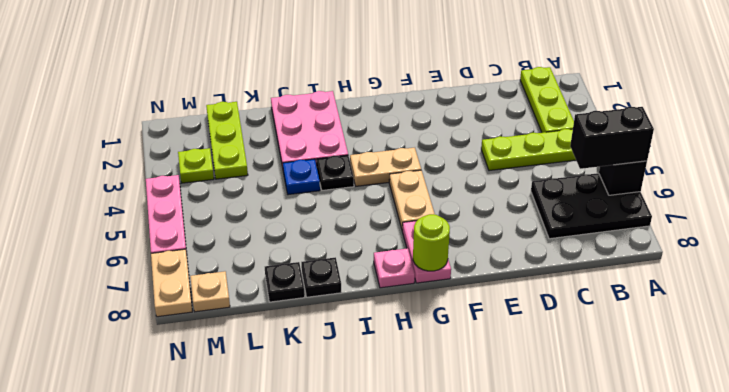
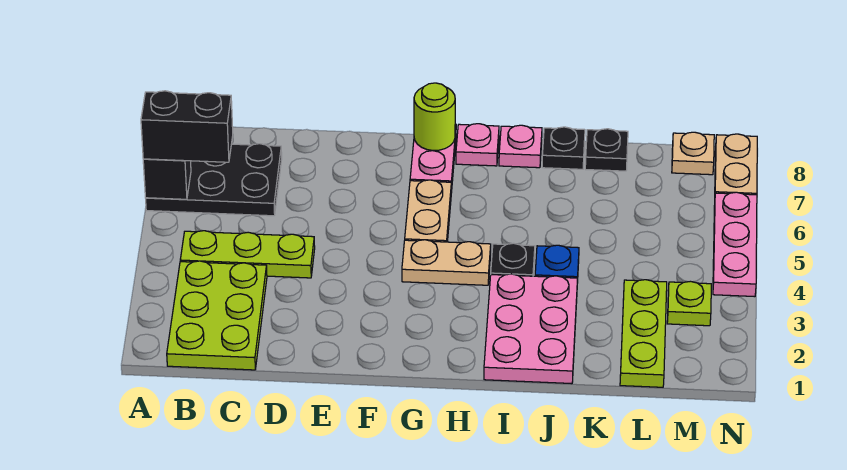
lime 1x3 plate [520,67,574,133] -> lime 2x3 plate [167,261,267,370]
none -> pink 1x1 plate [499,125,542,168]

